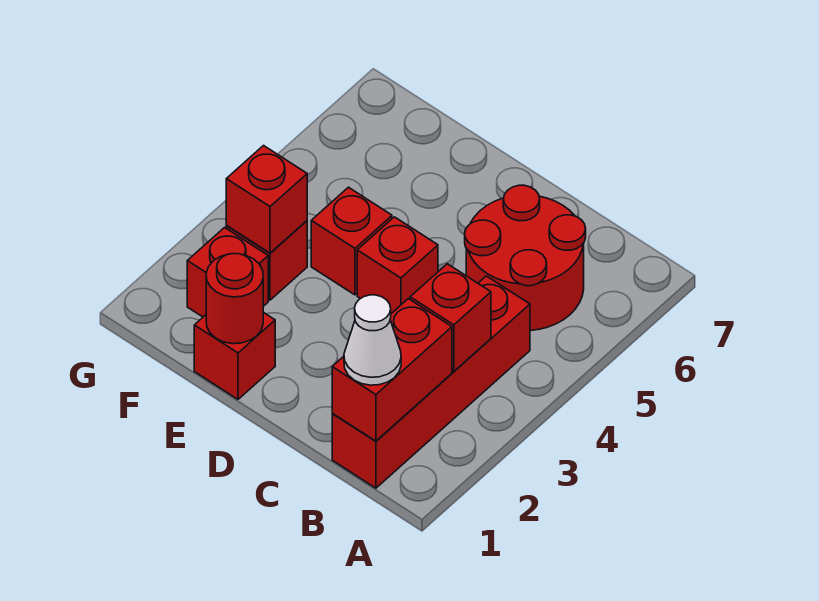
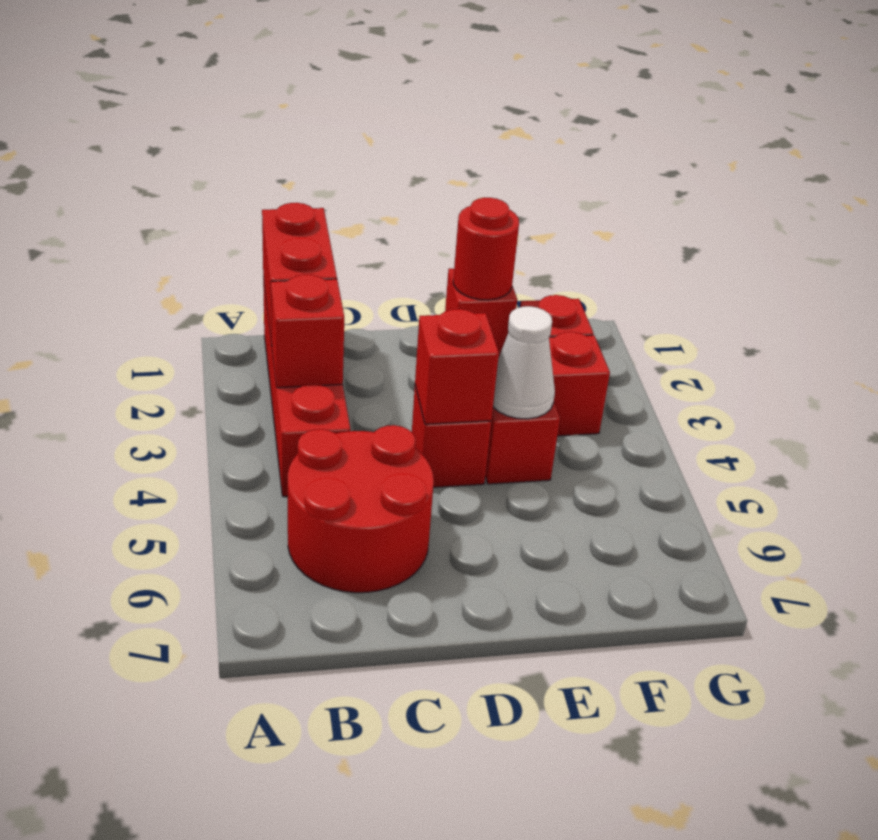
white 1x1 cone [344,295,401,385] -> white 1x1 cone moved to [493,306,555,419]
red 1x1 brick [226,146,307,253] -> red 1x1 brick moved to [415,309,499,424]

